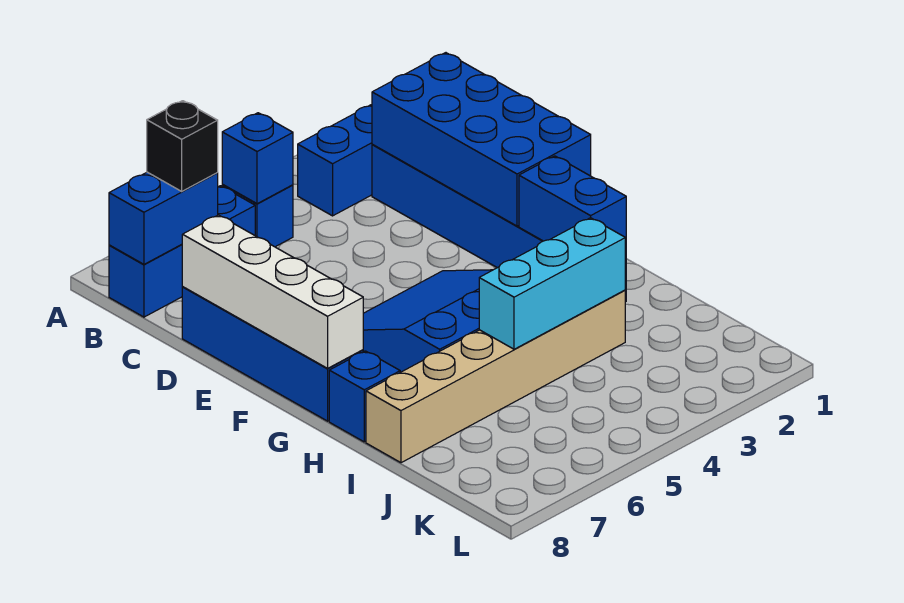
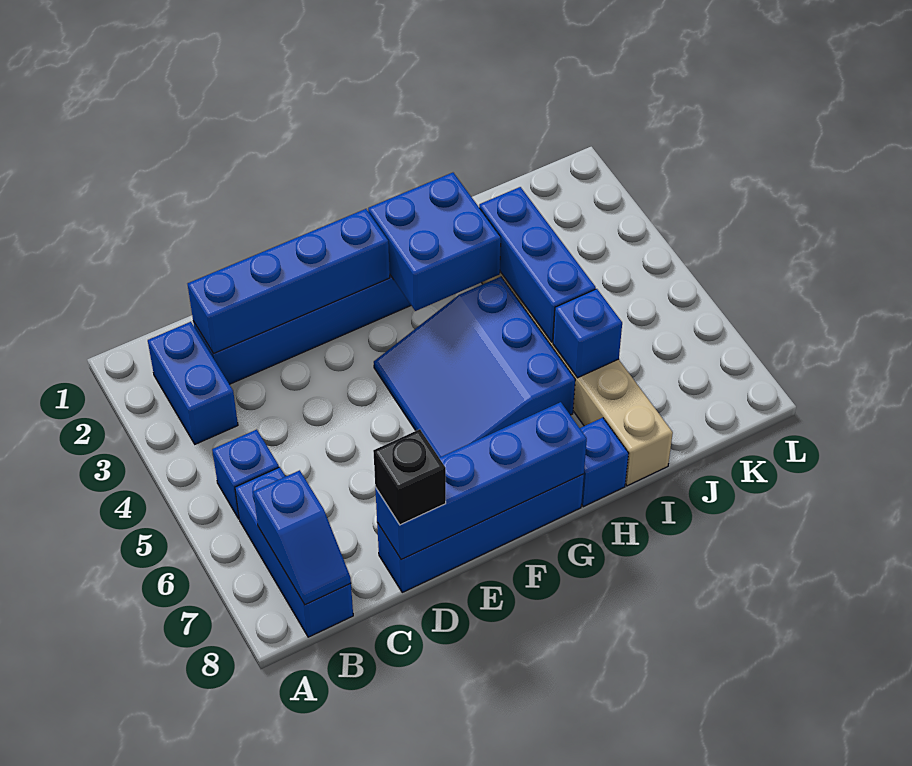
blue 1x1 brick [222,113,293,204] -> blue 1x1 brick moved to [553,289,622,378]
blue 1x2 brick [109,172,218,264] -> blue 1x2 slope [253,470,351,605]
black 1x1 brick [147,101,218,191] -> black 1x1 brick moved to [373,429,446,525]
blue 2x4 brick [372,53,591,226] -> blue 1x4 brick [188,209,390,354]
white 1x4 brick [182,215,363,368] -> blue 1x4 brick [375,402,587,560]
blue 1x2 brick [519,156,626,249] -> blue 2x2 brick [368,173,501,311]
cyan 1x3 brick [479,218,625,349] -> blue 1x3 brick [479,187,596,342]

